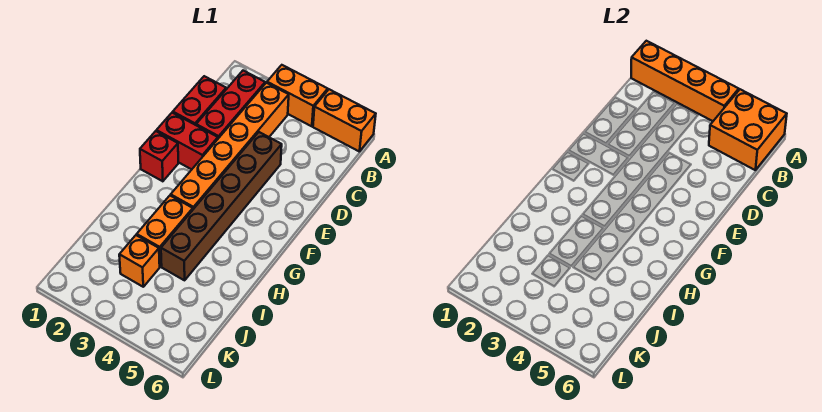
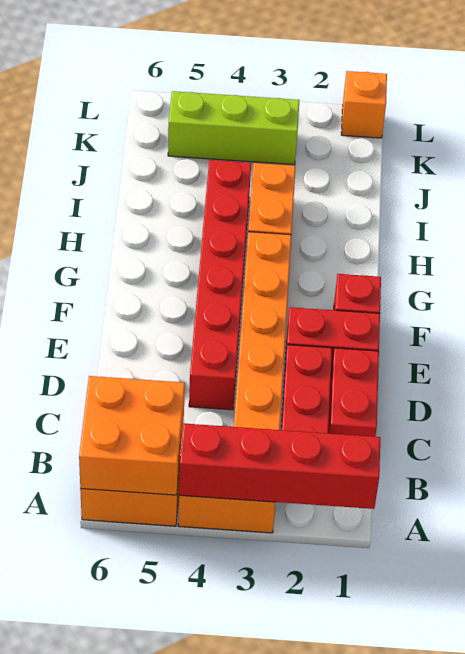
orange 1x4 brick [631,41,739,121] -> red 1x4 brick [179,423,380,509]
brown 1x6 brick [161,132,282,280] -> red 1x6 brick [189,160,251,410]
orange 1x1 brick [119,235,160,287] -> orange 1x1 brick moved to [341,71,387,138]
none -> lime 1x3 brick [168,91,299,165]

